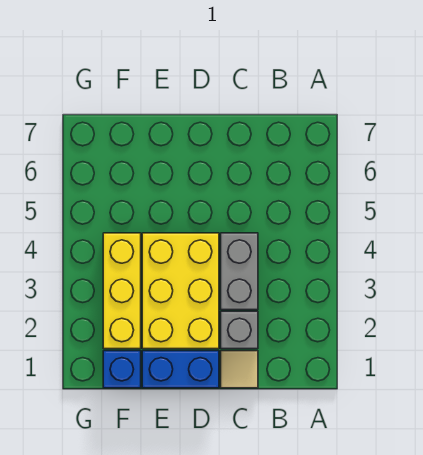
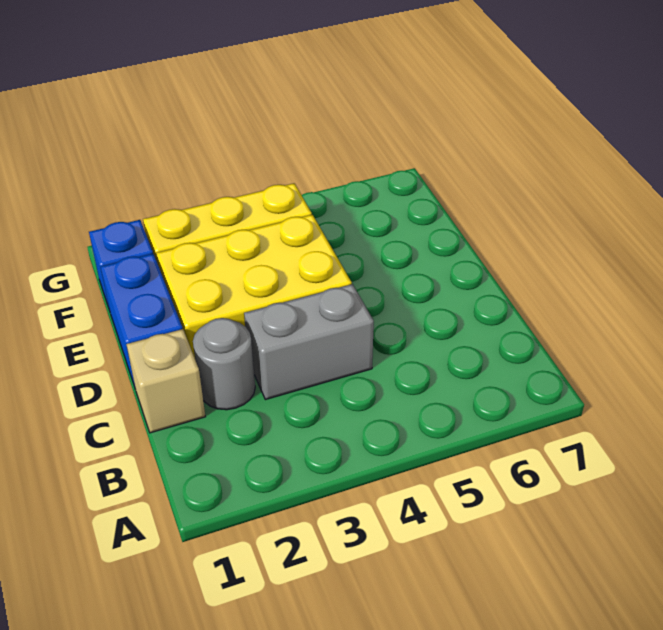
tan 1x1 tile [221,351,258,388] -> tan 1x1 brick [126,329,205,433]
grey 1x1 brick [221,311,258,349] -> grey 1x1 round brick [193,318,255,410]

